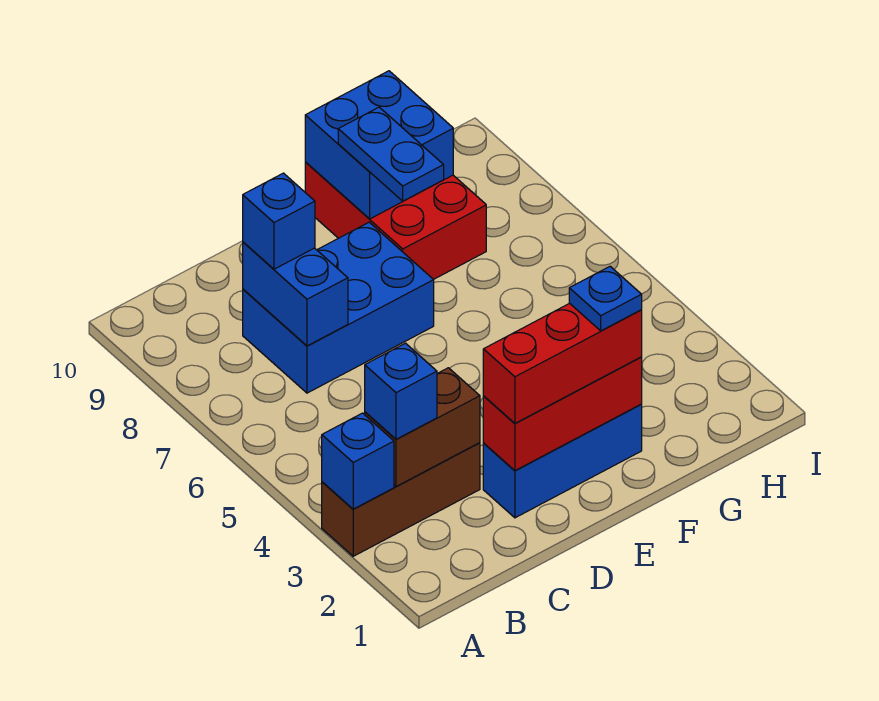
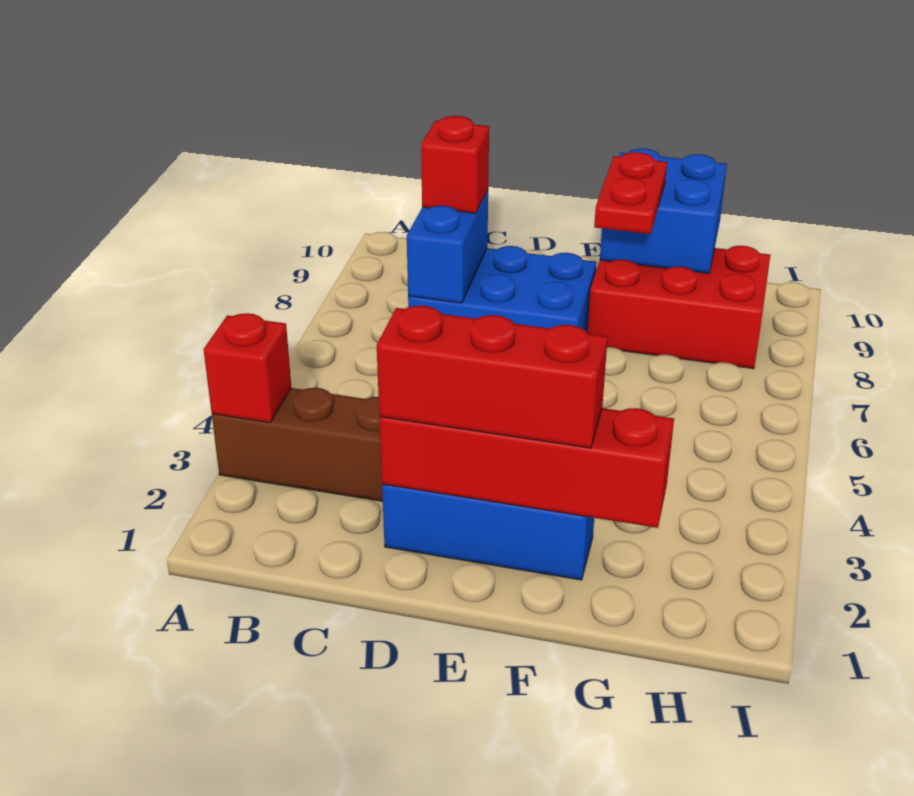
blue 1x1 brick [322,413,394,509] -> red 1x1 brick [204,313,291,423]
brown 1x2 brick [365,368,480,486] -> none
blue 1x1 brick [365,343,437,439] -> none
blue 1x1 brick [243,173,315,269] -> red 1x1 brick [421,116,489,213]
red 1x3 brick [483,357,642,471] -> red 1x4 brick [379,408,674,528]
blue 1x1 plate [569,267,642,331] -> none
red 2x3 brick [305,162,486,280] -> red 2x3 brick turned to [588,246,770,369]
blue 1x2 plate [338,107,444,201] -> red 1x2 plate [594,152,667,234]

